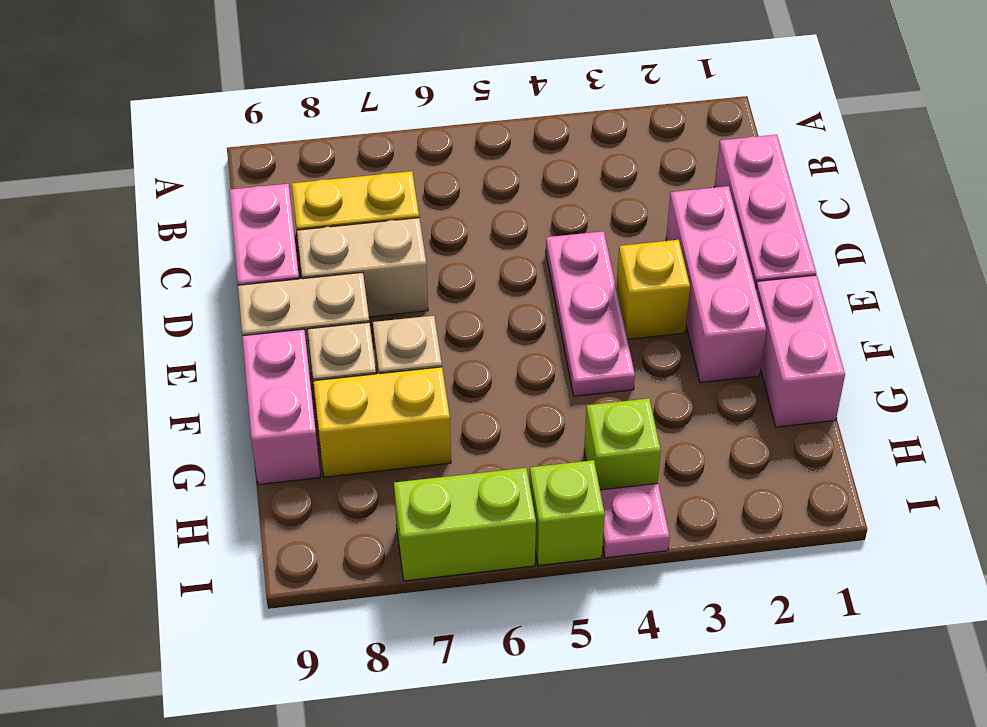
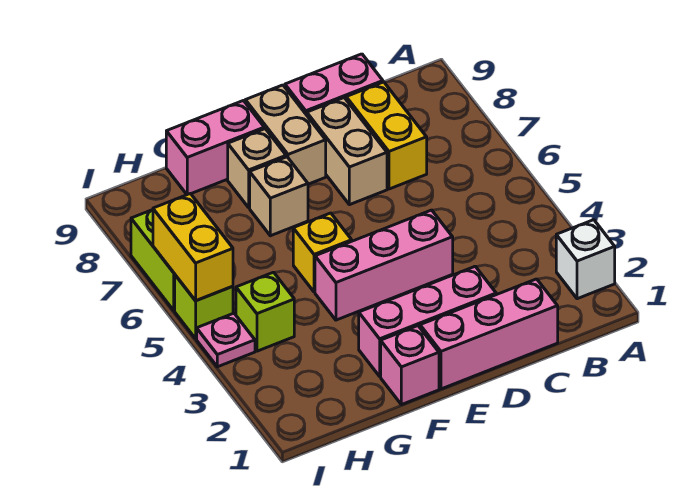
none -> white 1x1 brick [556,220,615,299]
pink 1x3 plate [546,231,635,396] -> pink 1x3 brick [315,210,453,320]
yellow 1x1 brick [616,240,690,339] -> yellow 1x1 brick moved to [293,213,352,292]
pink 1x2 brick [756,275,845,427] -> pink 1x1 brick [381,326,439,405]
yellow 1x2 brick [313,367,451,477] -> yellow 1x2 brick moved to [153,194,233,301]

